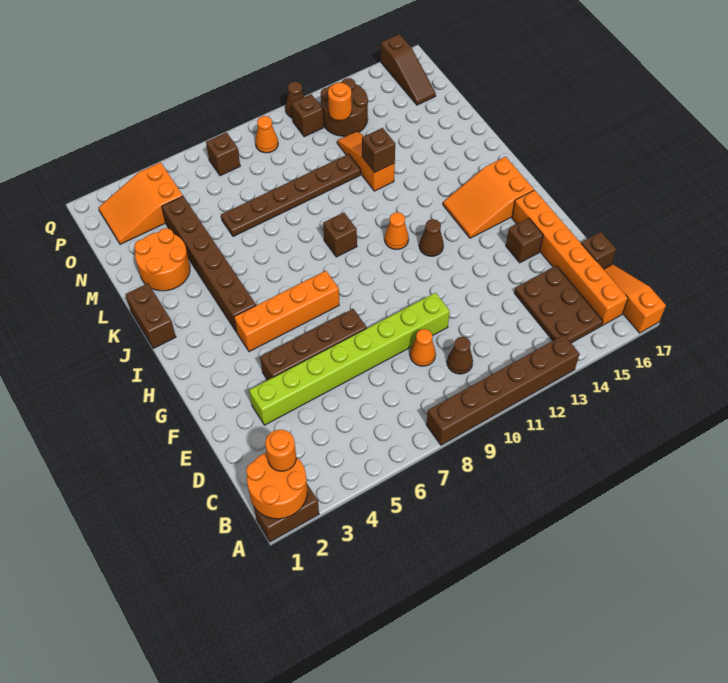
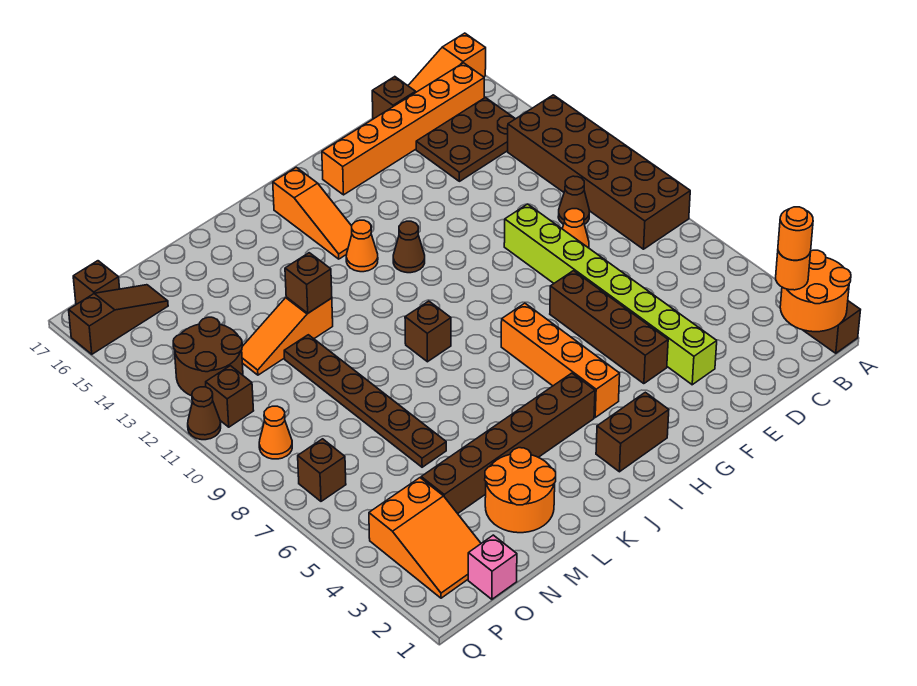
brown 1x6 brick [426,335,580,445] -> brown 2x6 brick [508,95,690,249]
brown 1x1 brick [506,218,543,263] -> brown 1x1 brick moved to [73,261,120,304]
orange 2x3 slope [443,157,534,238] -> orange 1x3 slope [273,167,352,259]
orange 1x1 cone [385,212,409,249] -> orange 1x1 cone moved to [346,220,378,272]
brown 1x2 brick [125,283,176,348] -> brown 1x2 brick moved to [596,392,669,472]
none -> pink 1x1 brick [468,535,517,599]
orange 1x1 round brick [328,82,352,120] -> orange 1x1 round brick moved to [778,207,813,260]

